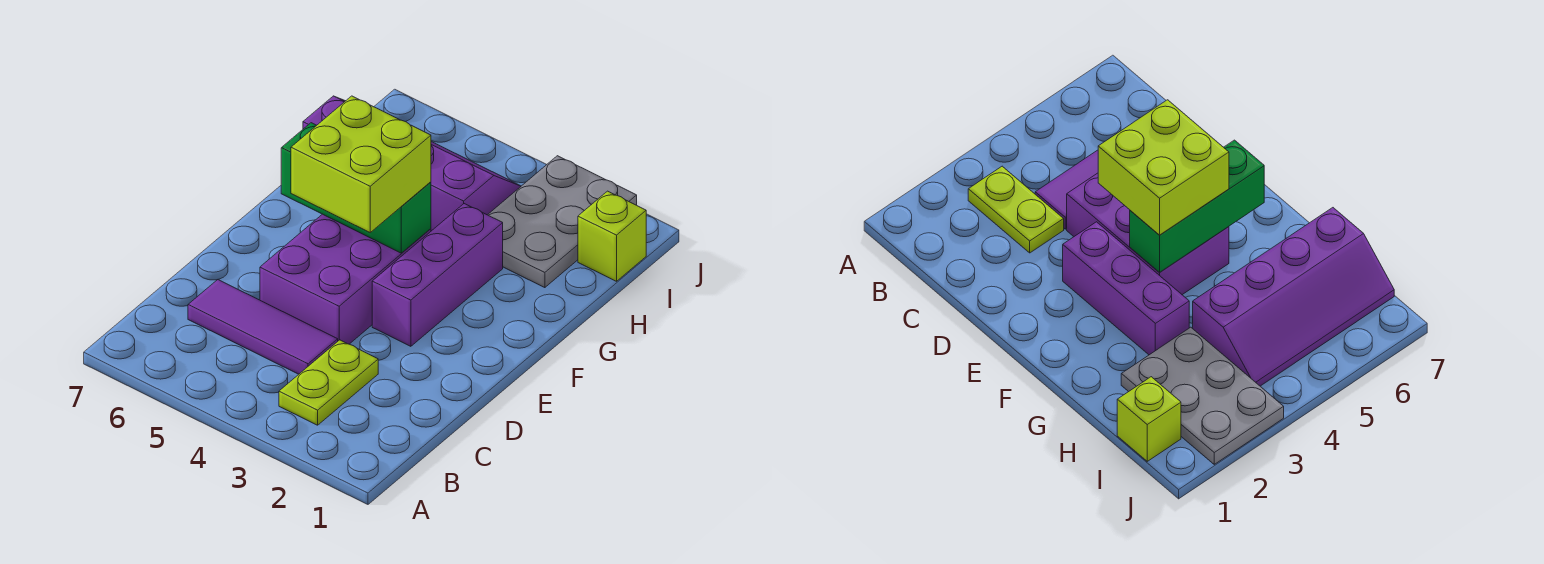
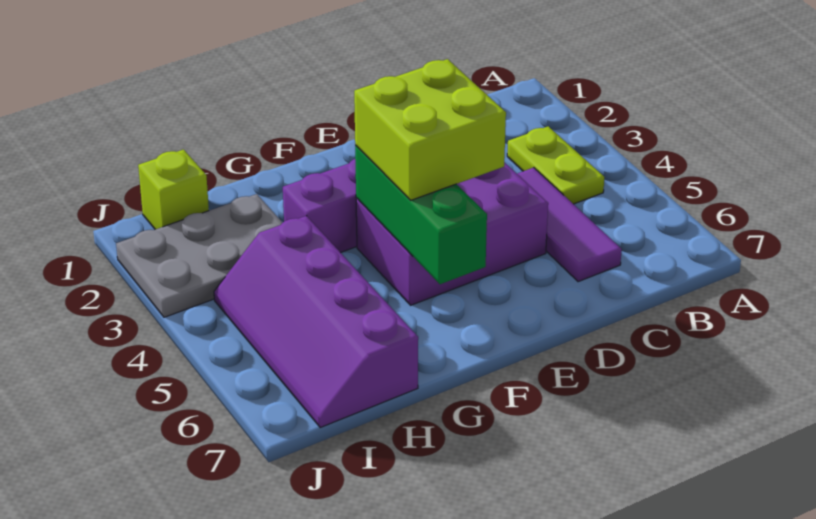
lime 1x2 plate [279,340,378,425] -> lime 1x2 plate turned to [507,126,604,204]

